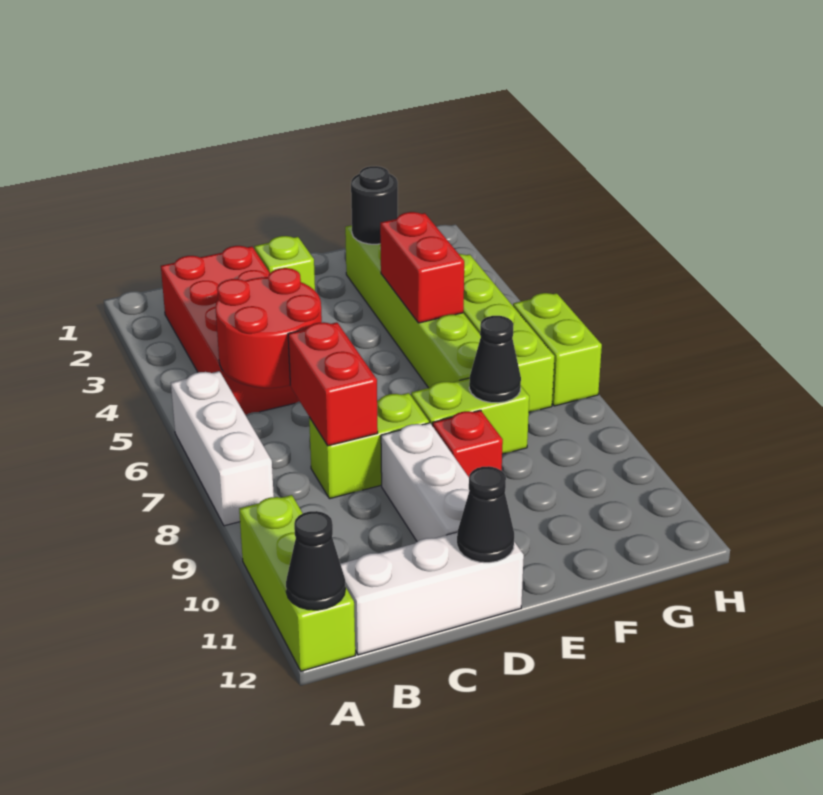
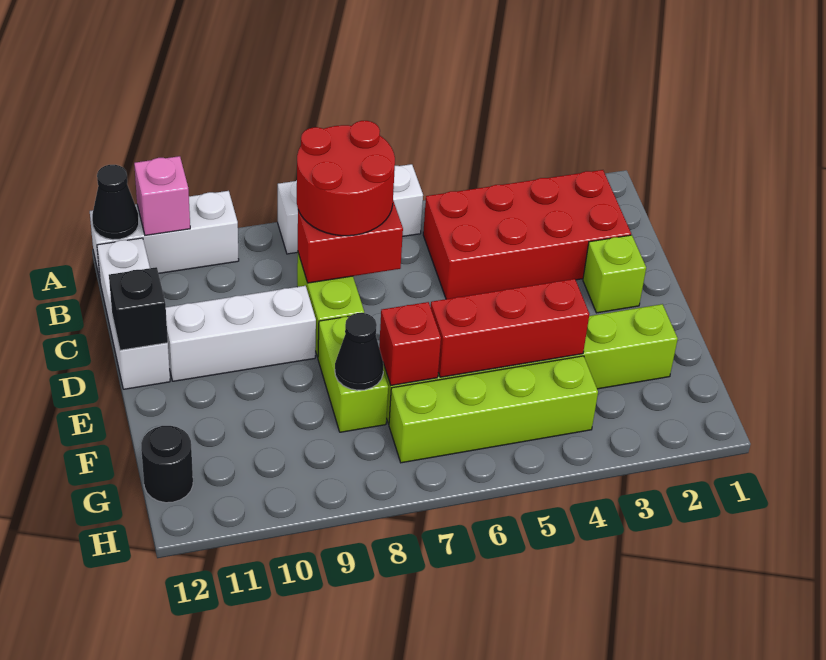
lime 1x3 brick [239,495,355,671] -> white 1x3 brick [90,191,239,279]
none -> pink 1x1 brick [134,156,190,235]
red 2x2 round brick [215,268,322,388] -> red 2x2 round brick moved to [297,121,395,236]
black 1x1 cone [457,466,514,563] -> black 1x1 brick [109,267,168,350]
red 1x1 brick [433,410,503,477] -> red 1x1 brick moved to [379,302,441,385]
black 1x1 round brick [351,166,398,244] -> black 1x1 round brick moved to [141,426,193,503]
red 1x2 brick [380,212,464,323] -> red 1x3 brick [431,279,589,377]
lime 1x2 brick [513,293,602,406] -> none

